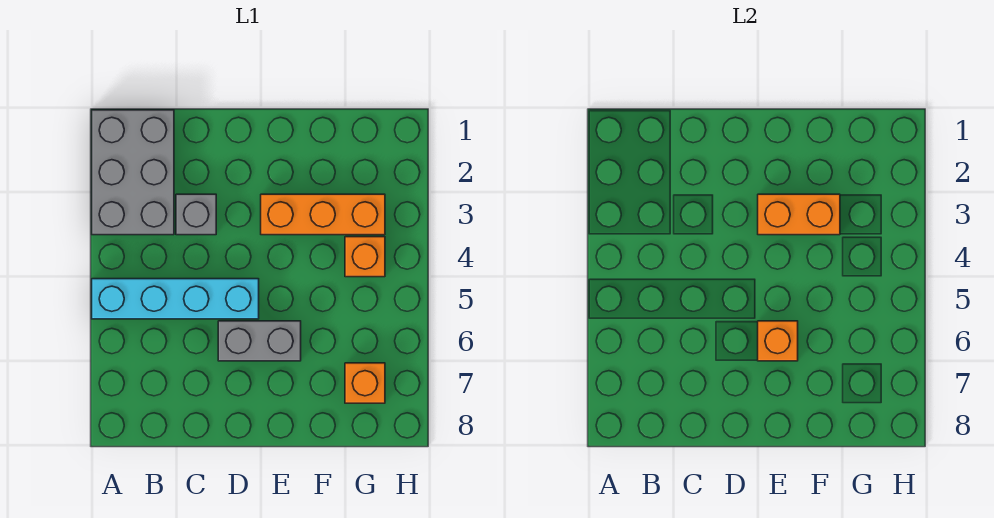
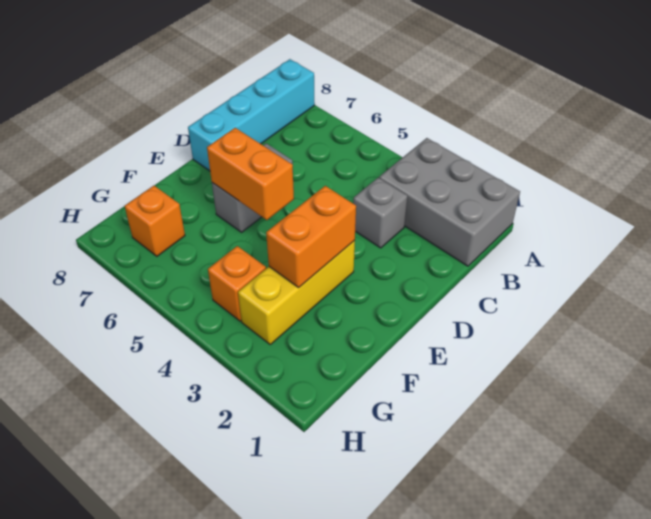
cyan 1x4 brick [92,279,259,319] -> cyan 1x4 brick moved to [188,59,315,171]
orange 1x3 brick [261,194,385,235] -> yellow 1x3 brick [238,240,355,344]
orange 1x1 brick [758,321,798,361] -> orange 1x2 brick [207,128,294,220]

